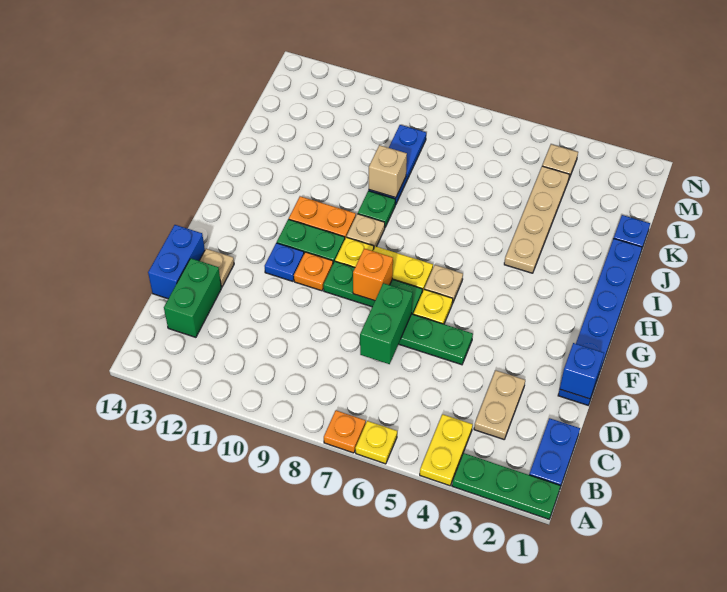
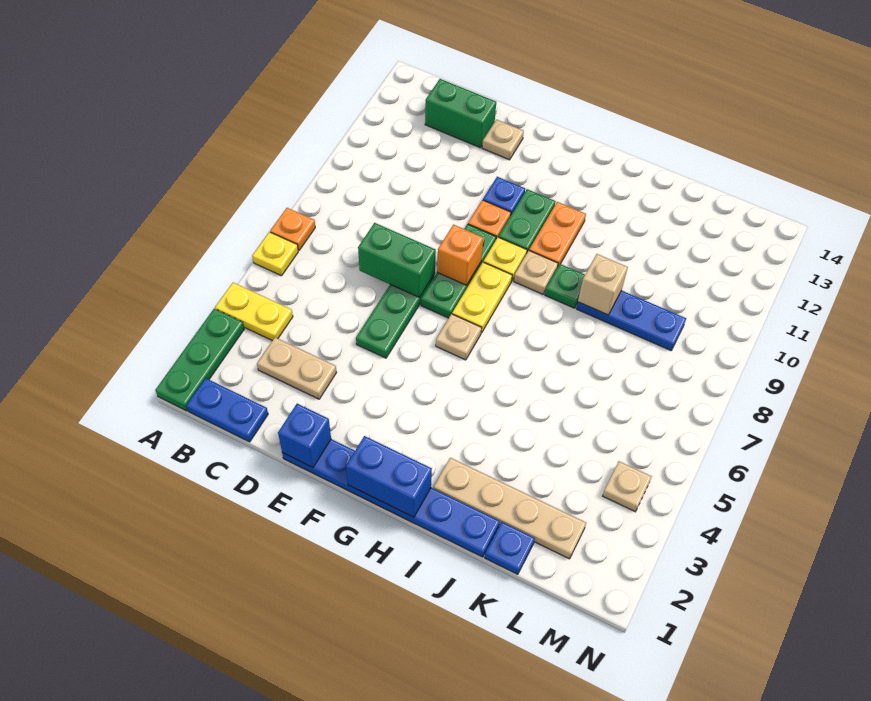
blue 1x2 brick [148,225,205,299] -> blue 1x2 brick moved to [346,436,432,517]
yellow 1x1 plate [413,289,453,324] -> none
tan 1x4 plate [504,166,570,273] -> tan 1x4 plate moved to [434,458,586,559]

